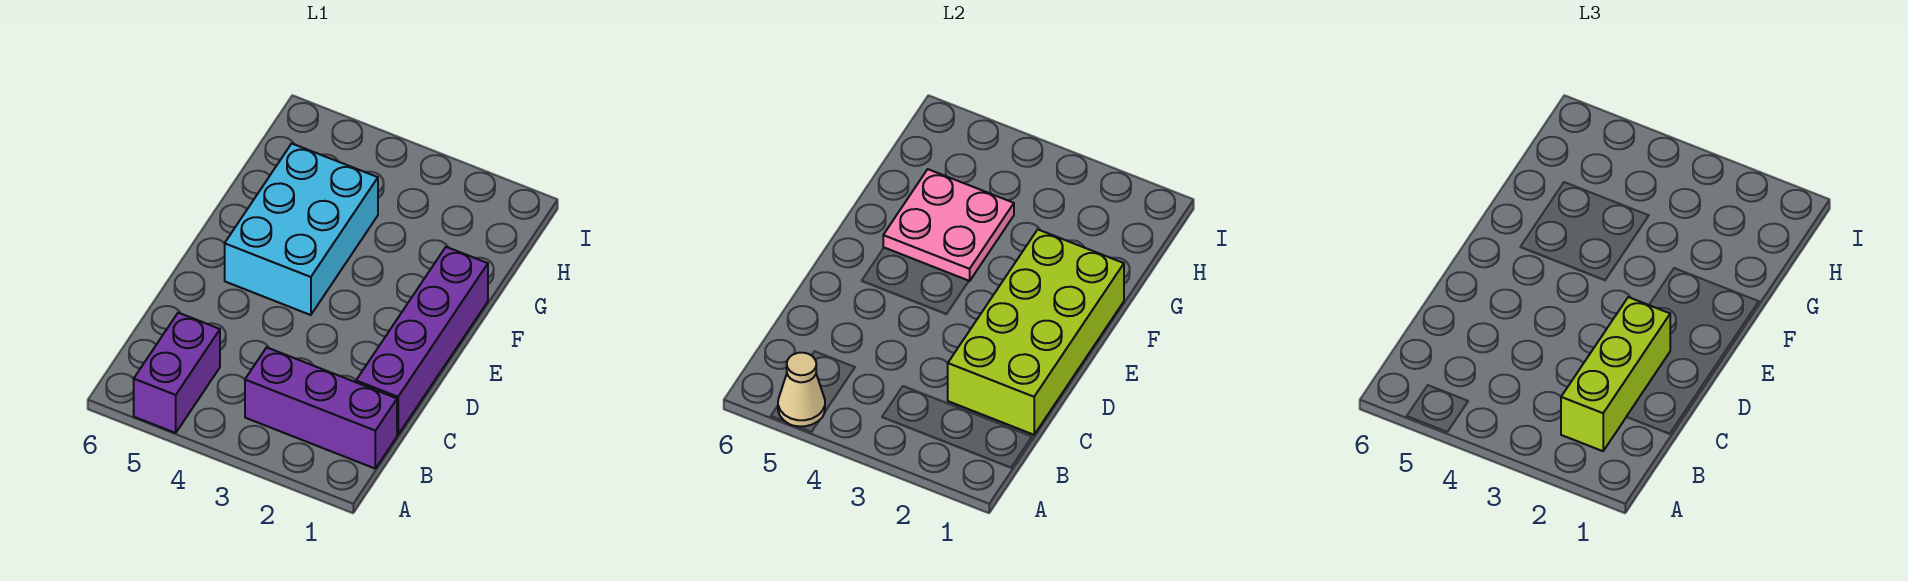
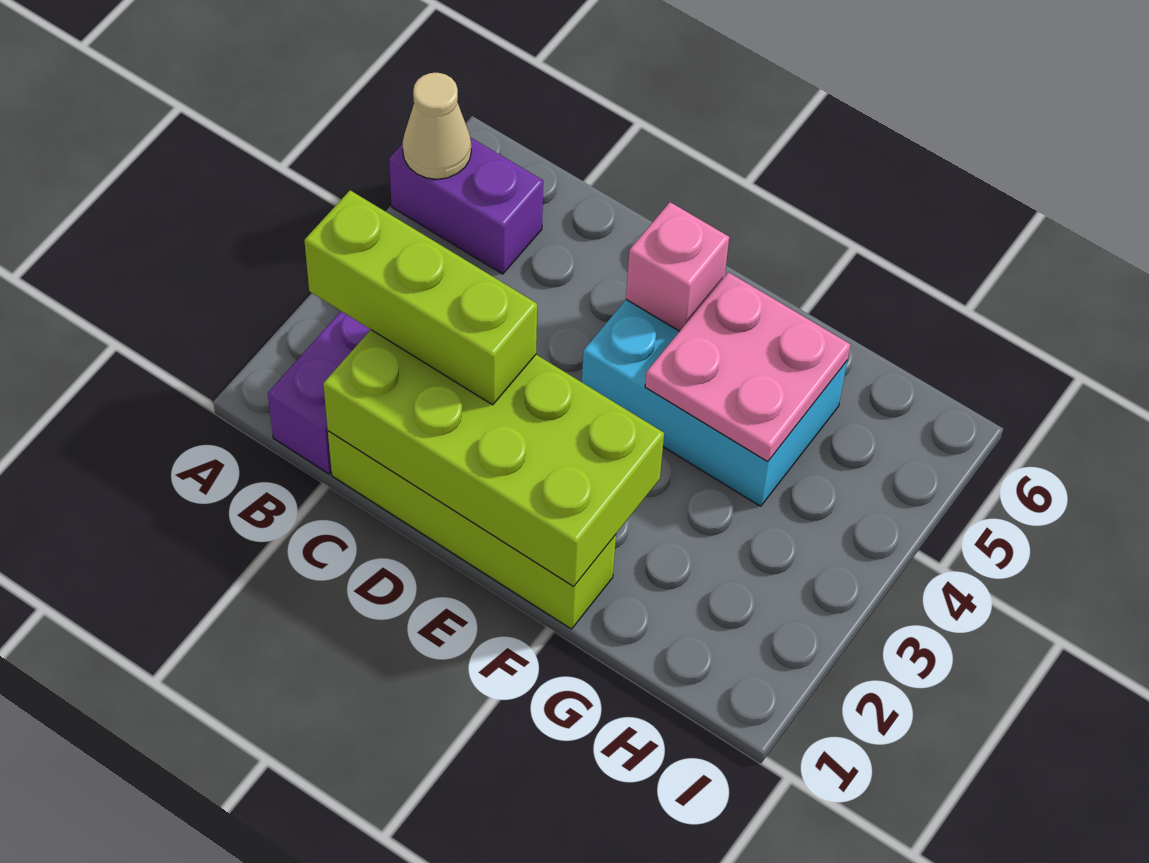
purple 1x4 brick [356,247,488,435] -> lime 1x4 brick [328,431,616,629]
none -> pink 1x1 brick [626,202,729,331]

